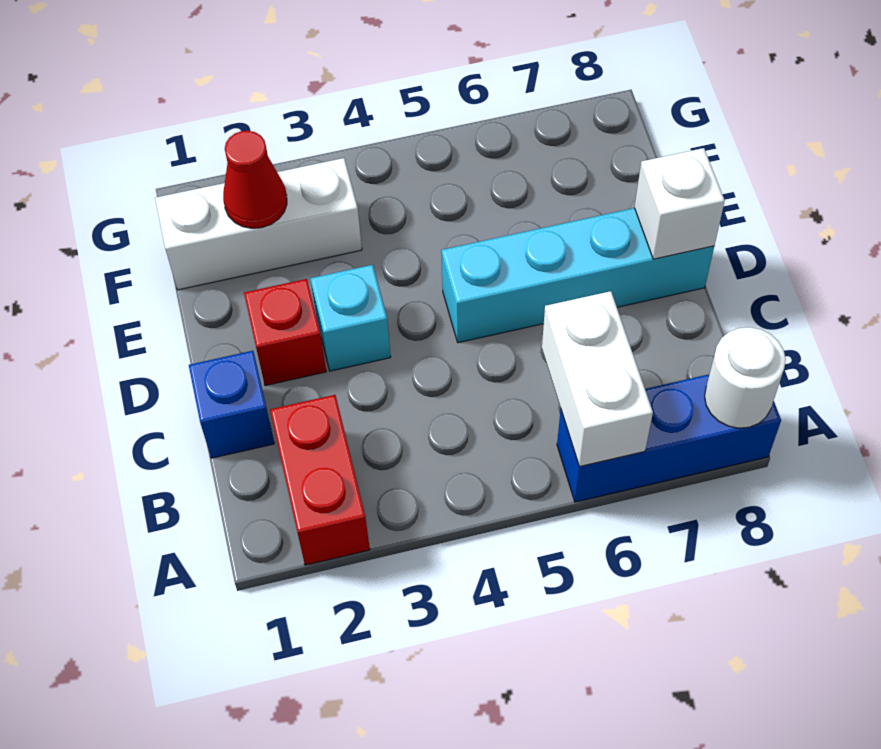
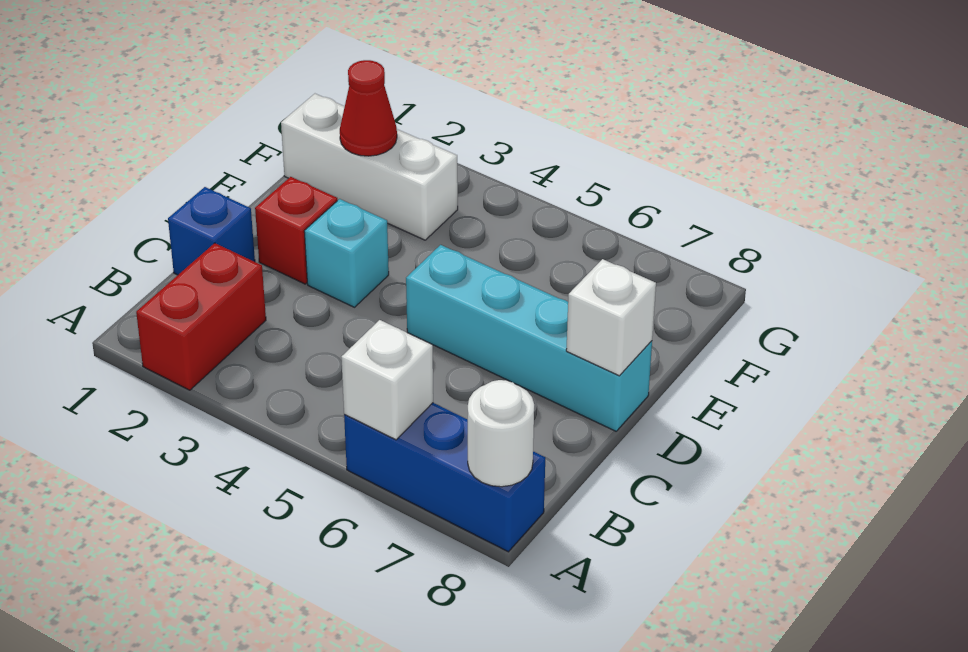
white 1x2 brick [542,291,653,467] -> white 1x1 brick [341,320,433,440]

